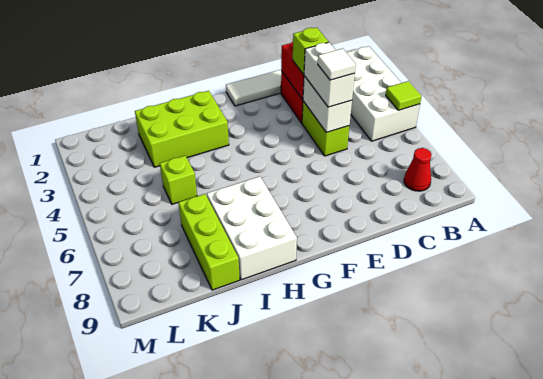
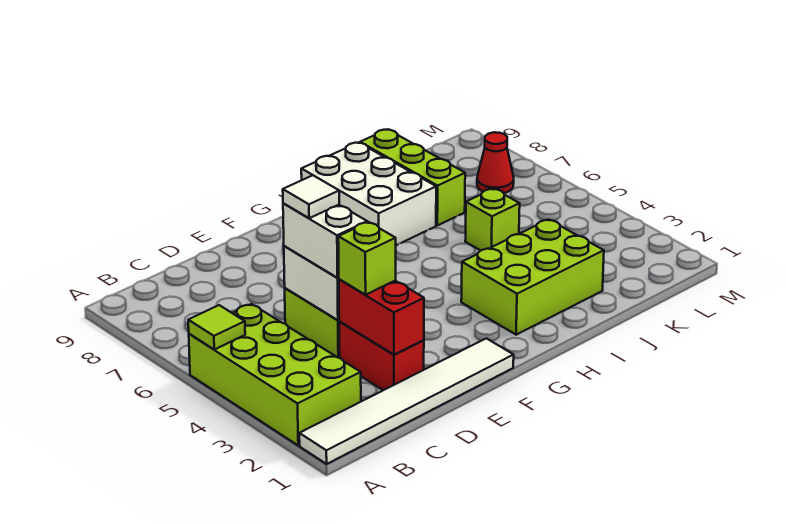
white 2x4 brick [347,47,420,141] -> lime 2x4 brick [189,304,361,445]
red 1x1 cone [404,148,431,191] -> red 1x1 cone moved to [477,132,514,193]

